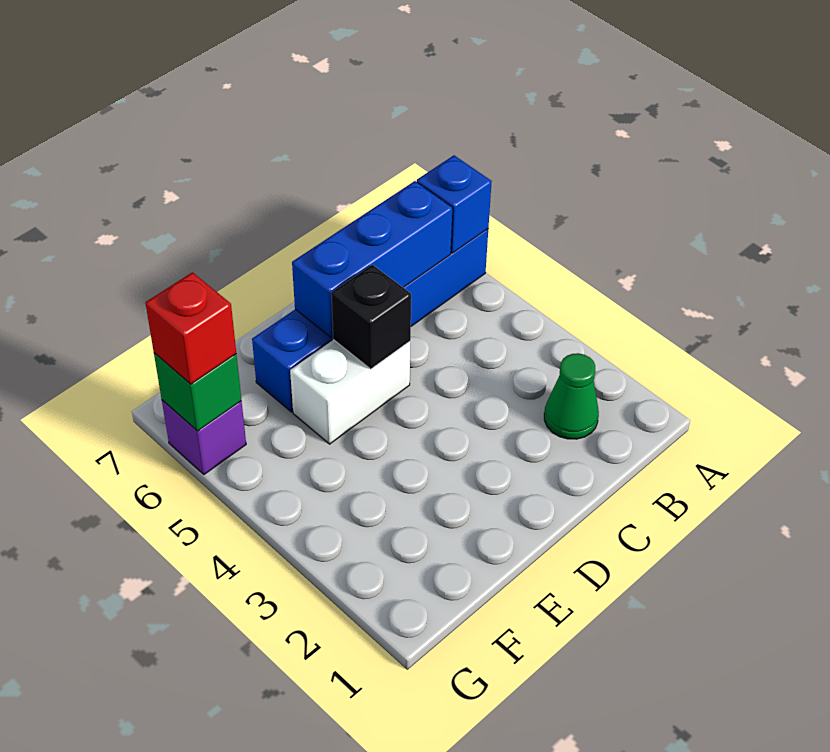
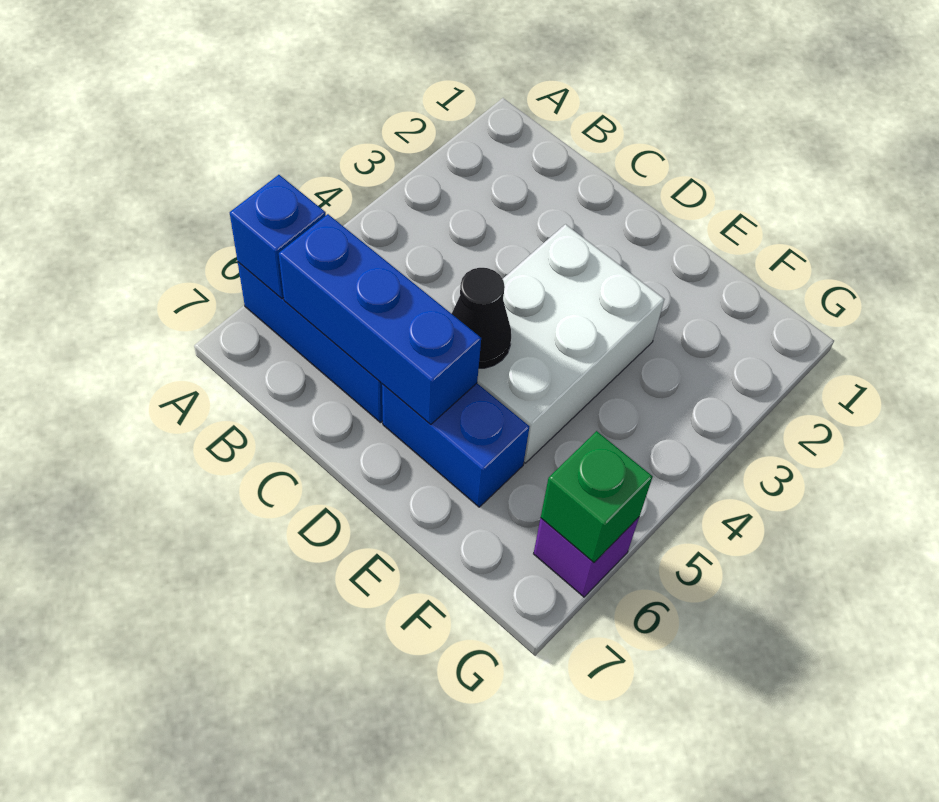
green 1x1 cone [544,353,599,439] -> none
white 1x2 brick [290,340,410,444] -> white 2x3 brick [477,224,664,463]
black 1x1 brick [331,265,411,369] -> black 1x1 cone [452,268,511,368]
red 1x1 brick [145,272,236,384] -> none

